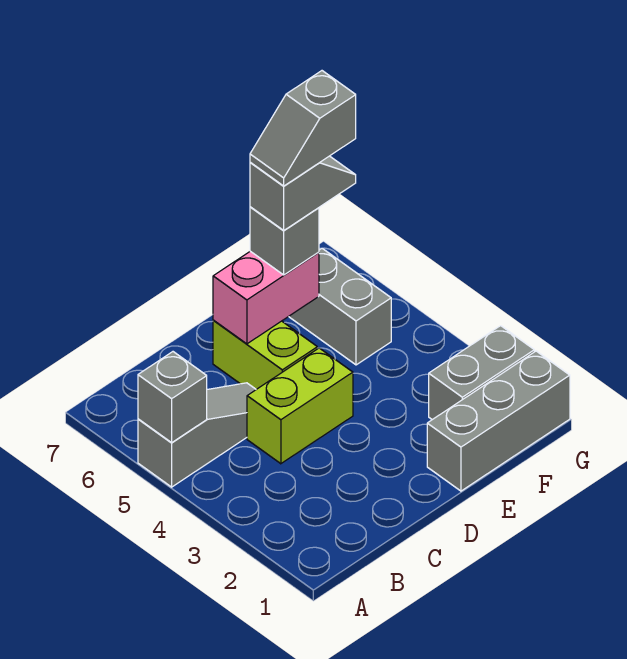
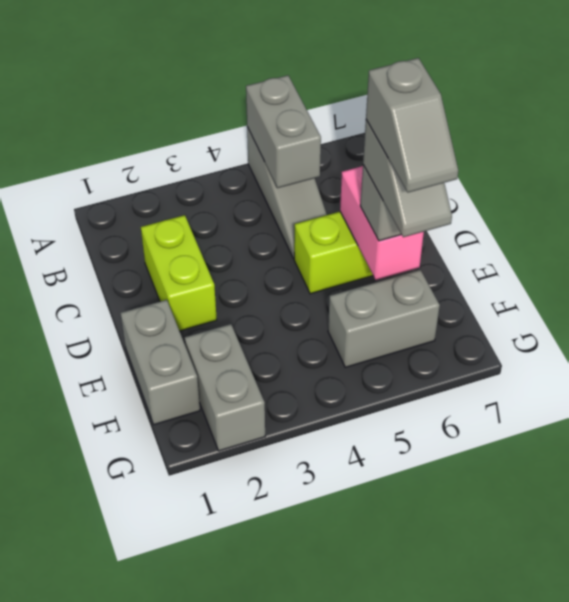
grey 1x1 brick [138,352,207,442] -> grey 1x2 brick [246,75,321,188]
lime 1x2 brick [247,348,353,464] -> lime 1x2 brick moved to [141,215,217,331]
grey 1x3 brick [427,351,570,491] -> grey 1x2 brick [121,300,200,425]
grey 1x2 slope [250,71,356,186] -> grey 1x2 slope turned to [366,58,458,193]

